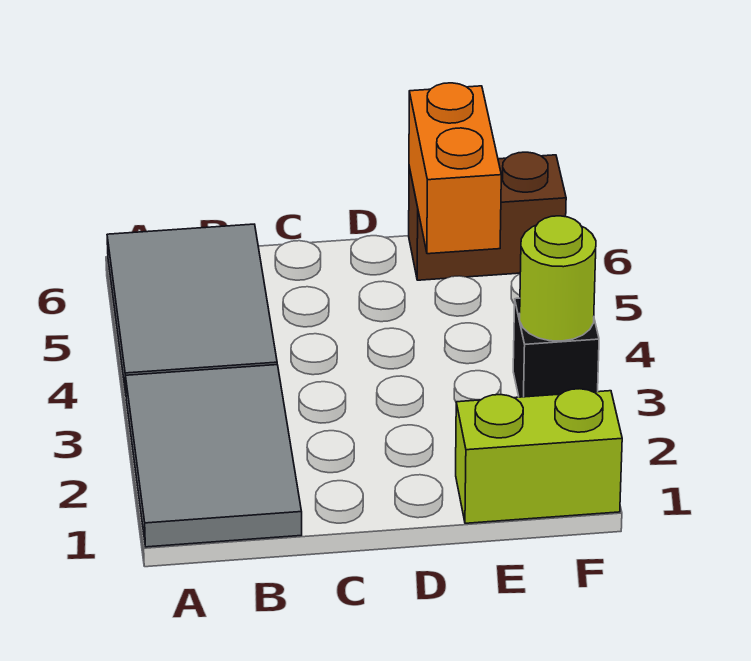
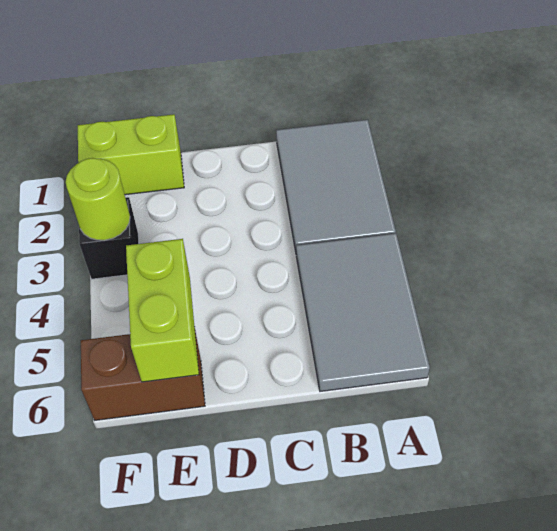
orange 1x2 brick [409,83,501,254] -> lime 1x2 brick [126,239,199,382]

